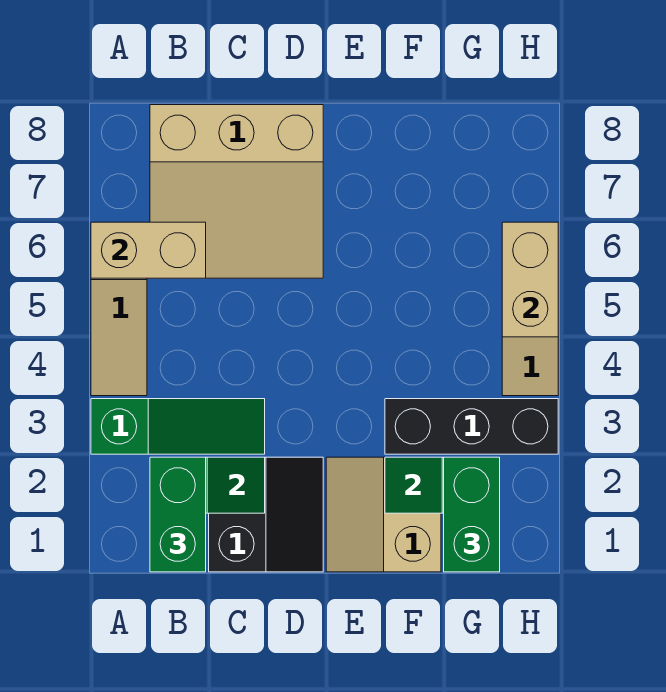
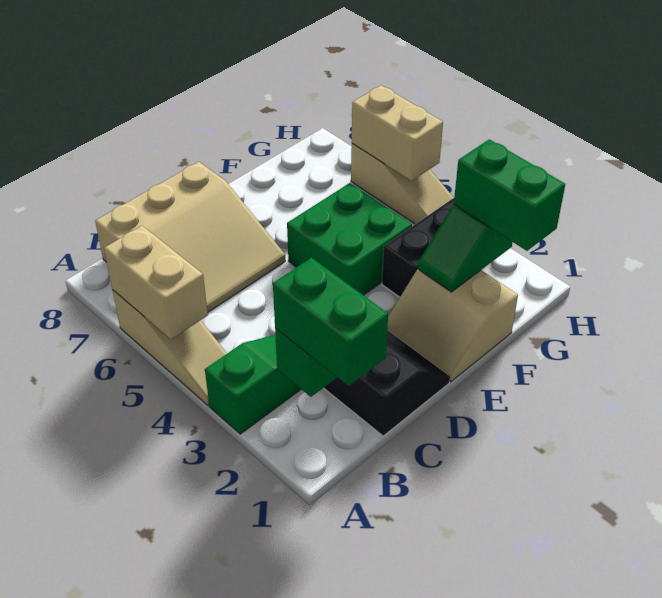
tan 1x2 brick [91,222,206,278] -> tan 1x2 brick turned to [104,226,208,339]
none -> green 2x2 brick [287,183,412,295]

